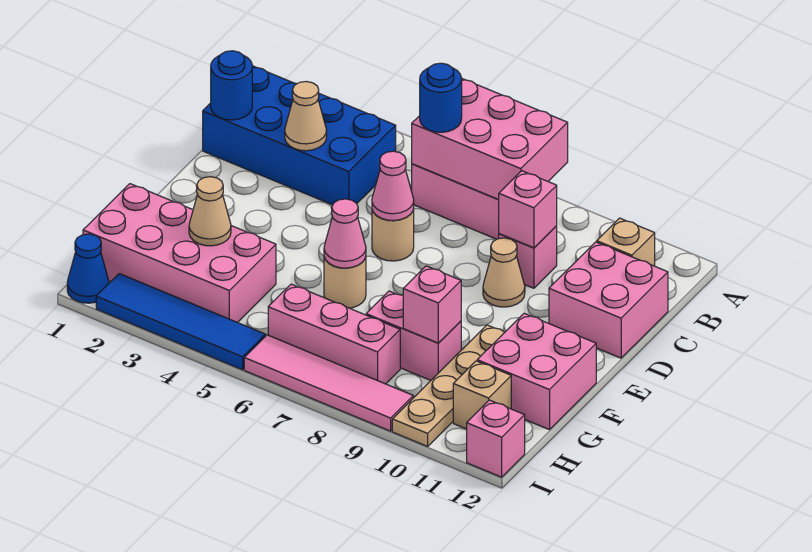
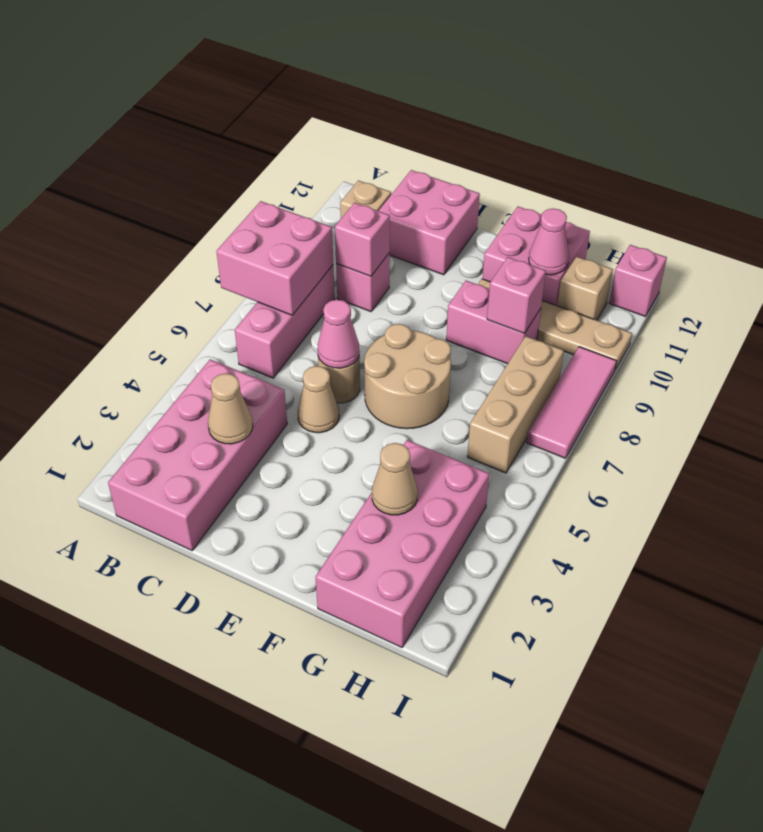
pink 2x3 brick [412,79,568,200] -> pink 2x2 brick [216,201,333,315]
blue 2x4 brick [203,66,396,205] -> pink 2x4 brick [108,359,287,550]
blue 1x1 round brick [420,63,462,132] -> none
blue 1x1 round brick [211,51,252,120] -> none
tan 1x1 cone [483,238,525,307] -> tan 1x1 cone moved to [298,366,339,433]
tan 1x1 round brick [324,257,366,308] -> tan 2x2 round brick [364,324,451,429]
pink 1x1 cone [324,199,366,268] -> pink 1x1 cone moved to [529,208,569,275]
pink 1x2 brick [366,291,461,380] -> pink 1x2 brick turned to [446,281,541,364]
pink 1x3 brick [268,284,400,384] -> tan 1x3 brick [467,336,564,473]
blue 1x1 cone [67,234,109,303] -> none
blue 1x4 tile [96,274,265,370] -> none
pink 1x4 tile [244,335,413,431] -> pink 1x3 tile [527,347,617,458]

